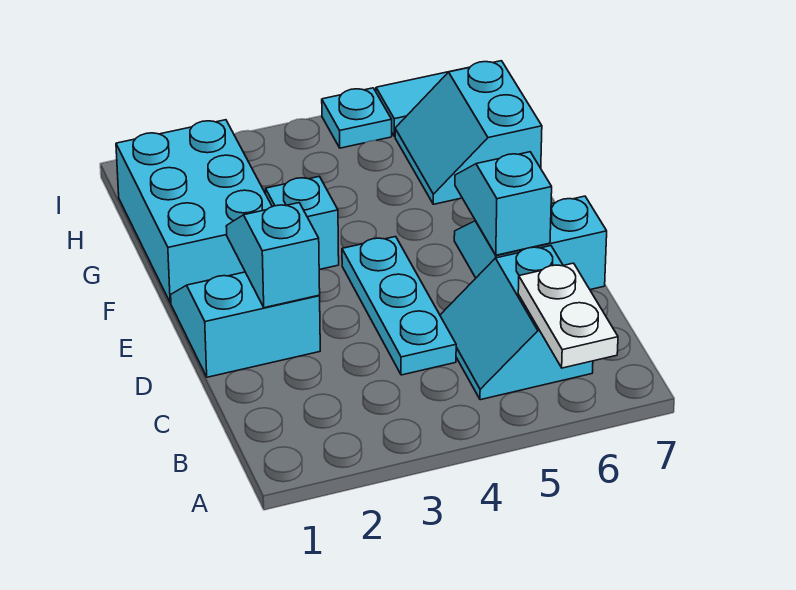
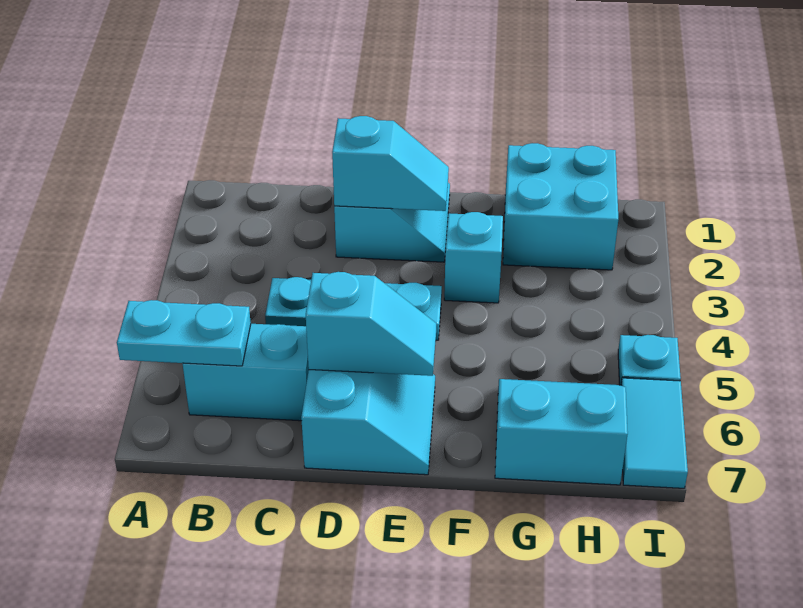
white 1x2 plate [518,263,618,368] -> cyan 1x2 plate [117,300,251,366]
cyan 2x3 brick [116,120,272,303] -> cyan 2x2 brick [503,143,618,270]

